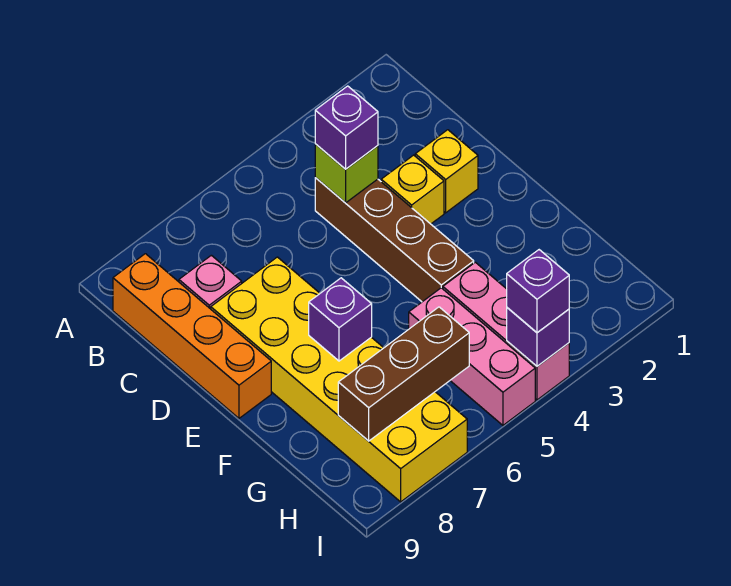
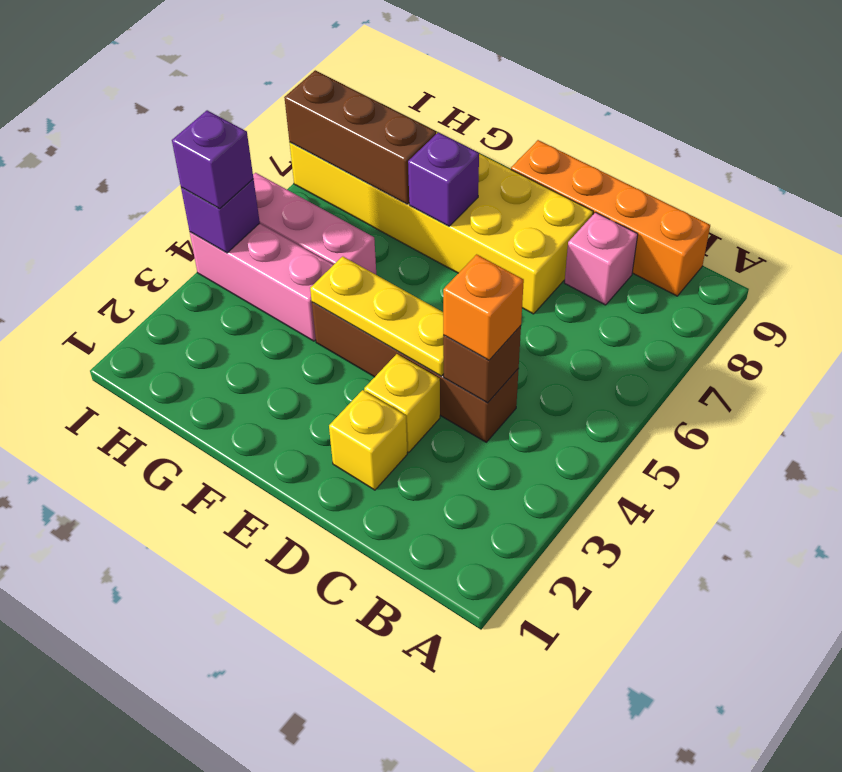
lime 1x1 brick [315,144,378,203] -> brown 1x1 brick [443,326,521,403]
purple 1x1 brick [315,86,378,169] -> orange 1x1 brick [443,254,524,360]
none -> yellow 1x3 plate [310,256,444,376]
brown 1x3 brick [338,307,469,441] -> brown 1x3 brick turned to [284,70,436,204]

